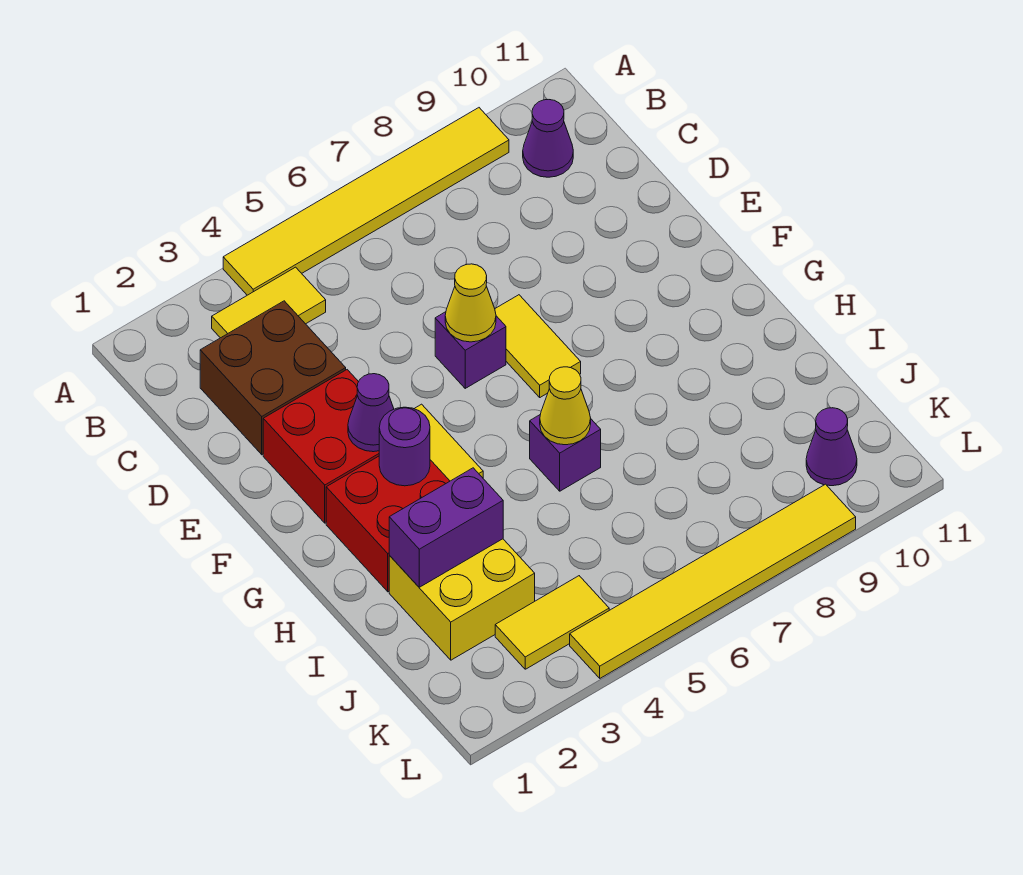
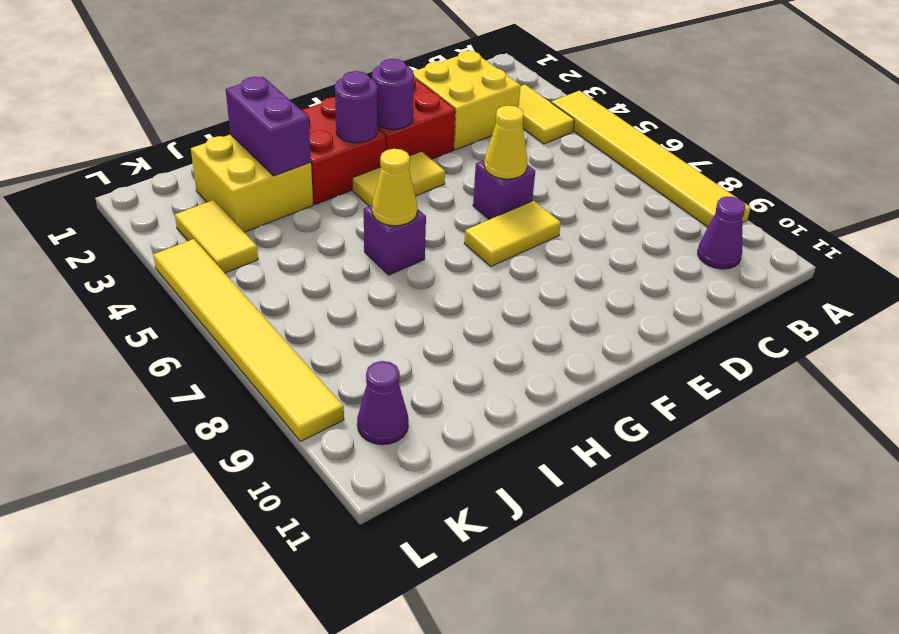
brown 2x2 brick [200,301,346,455] -> yellow 2x2 brick [413,51,521,150]
purple 1x1 cone [348,374,394,452] -> purple 1x1 round brick [372,59,414,129]

